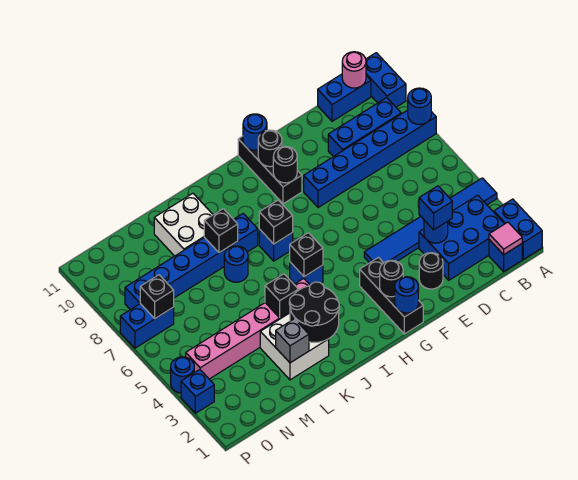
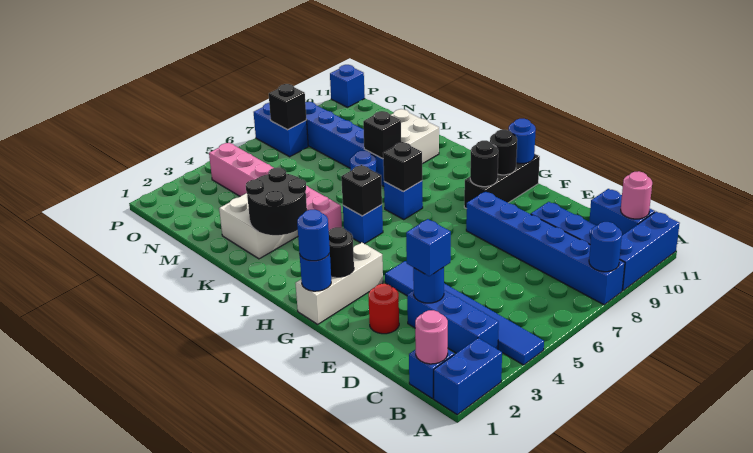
blue 1x2 brick [366,53,406,107] -> blue 1x3 brick [620,212,680,291]
pink 1x1 tile [489,222,522,255] -> pink 1x1 round brick [415,310,448,364]
blue 2x3 brick [419,195,504,280] -> blue 1x3 brick [407,290,499,353]
black 1x1 round brick [419,253,443,289] -> red 1x1 round brick [368,284,399,334]
black 1x3 brick [360,258,423,334] -> white 1x3 brick [295,242,383,324]
black 1x1 brick [265,274,298,318] -> none
grey 1x1 brick [276,319,309,363] -> none
blue 1x1 brick [181,370,214,413] -> blue 1x1 brick moved to [330,65,365,107]
blue 1x1 round brick [171,357,194,393] -> blue 1x1 round brick moved to [297,210,330,261]

